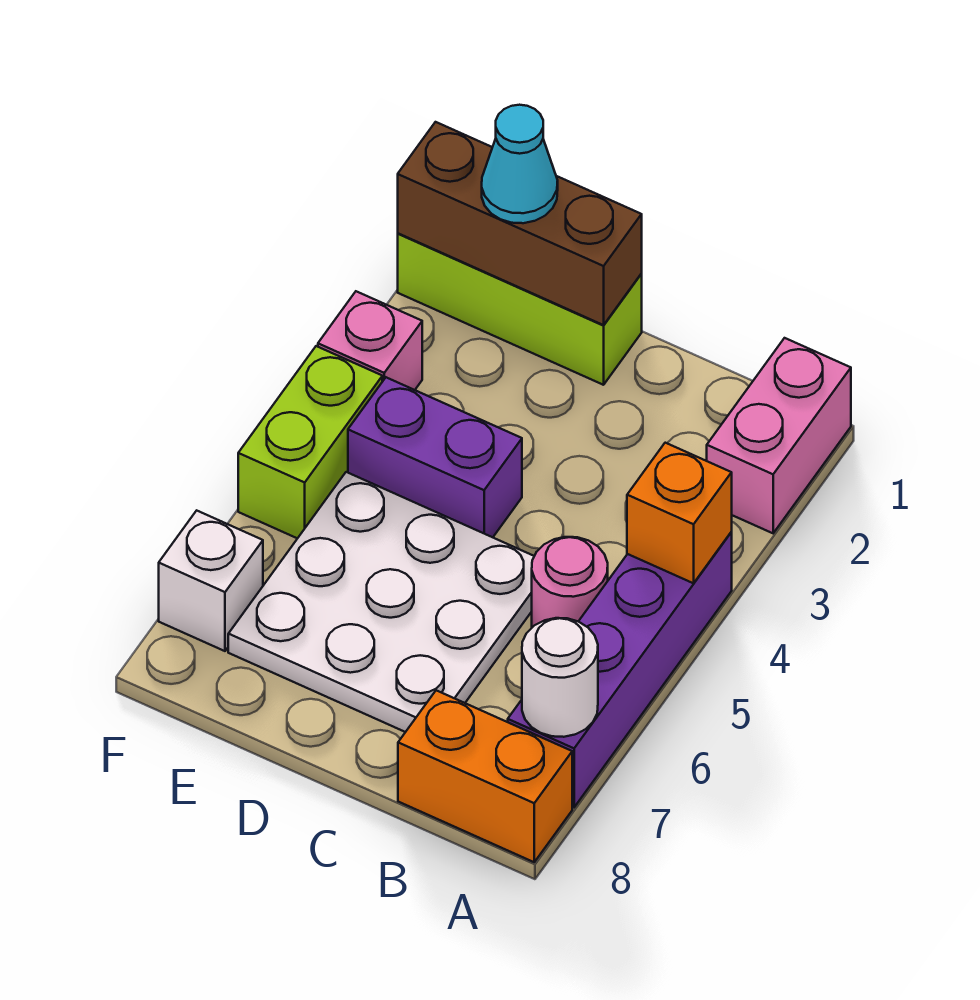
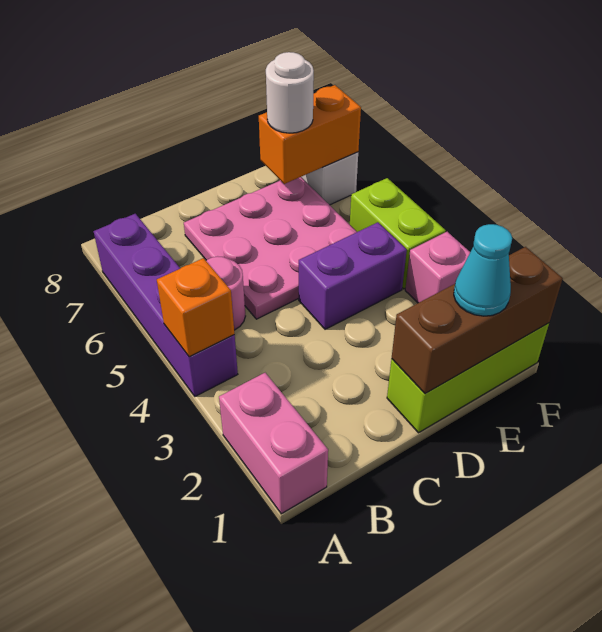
white 1x1 round brick [522,618,598,737] -> white 1x1 round brick moved to [266,52,314,133]
orange 1x2 brick [398,690,572,862] -> orange 1x2 brick moved to [259,85,361,184]
white 3x3 plate [228,472,534,732] -> pink 3x3 plate [184,177,357,319]

